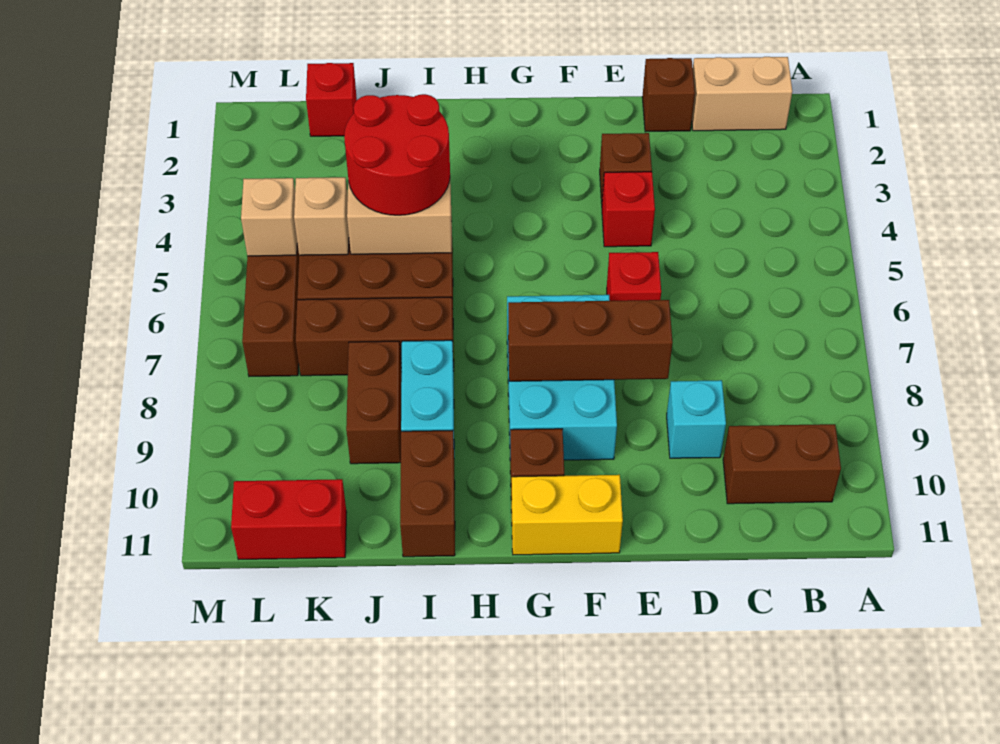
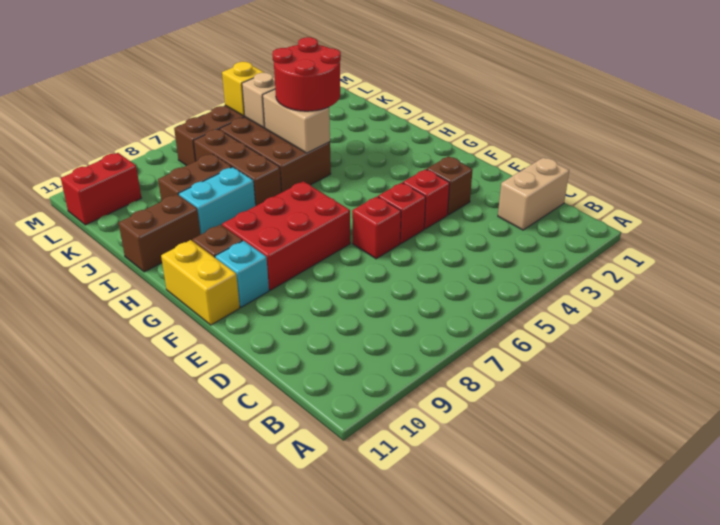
tan 1x2 brick [692,57,792,131] -> tan 1x2 brick turned to [498,157,569,230]
brown 1x2 brick [723,424,841,504] -> none
brown 1x1 brick [642,58,695,132] -> none
cyan 1x1 brick [667,380,726,458] -> cyan 1x1 brick moved to [215,241,269,307]
brown 1x3 brick [508,300,673,381] -> none
cyan 2x3 brick [507,295,617,460] -> red 2x3 brick [222,181,350,290]
red 1x1 brick [306,63,357,136] -> red 1x1 brick moved to [378,183,426,243]
red 1x2 brick [231,479,347,560] -> red 1x2 brick turned to [61,153,141,225]
tan 1x1 brick [241,178,297,256] -> yellow 1x1 brick [222,62,265,116]

